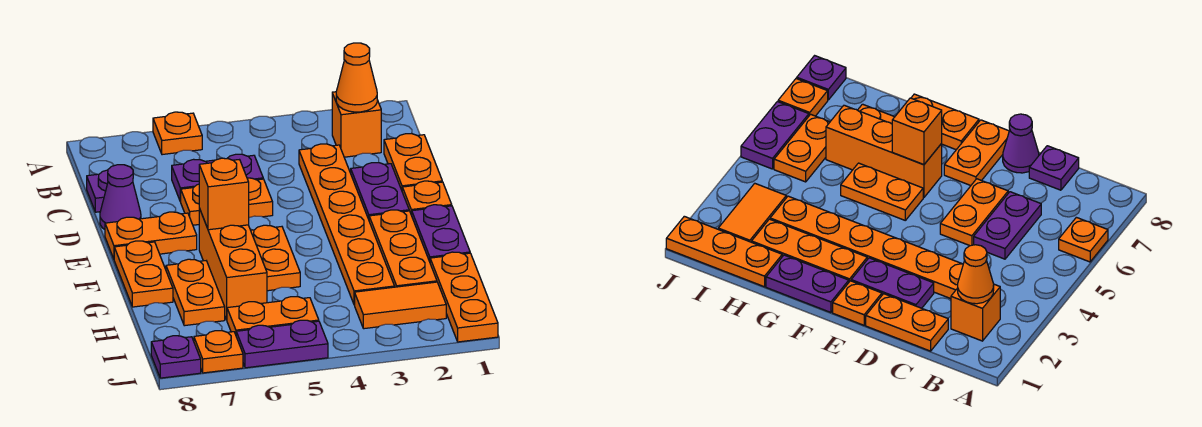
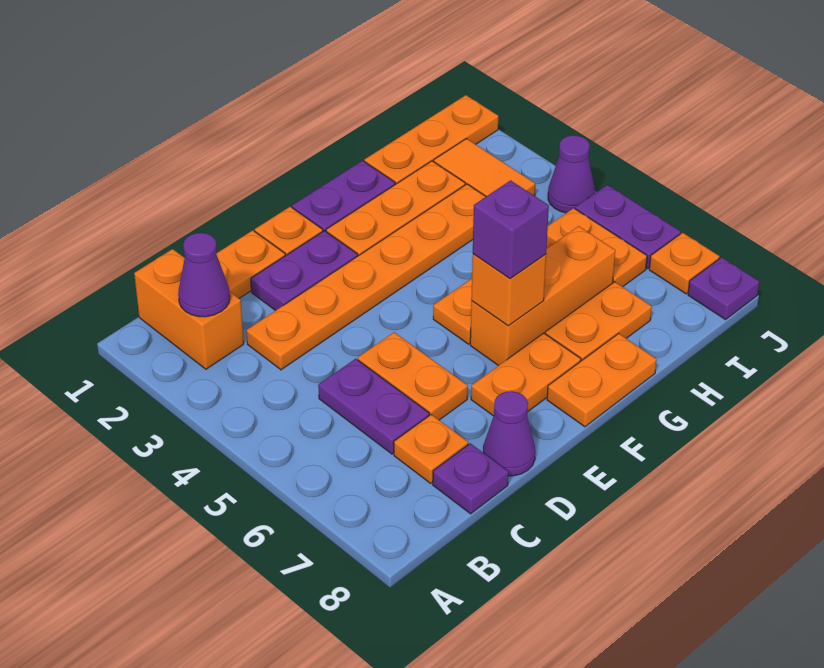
orange 1x1 plate [153,112,202,155] -> orange 1x1 plate moved to [394,415,468,484]
orange 1x1 brick [332,92,381,157] -> orange 1x2 brick [134,249,244,369]
orange 1x1 cone [336,43,377,112] -> purple 1x1 cone [178,233,230,317]
orange 1x2 plate [105,212,197,259] -> orange 1x2 plate turned to [471,333,581,416]
none -> purple 1x1 brick [473,180,549,279]
none -> purple 1x1 cone [548,135,595,213]

